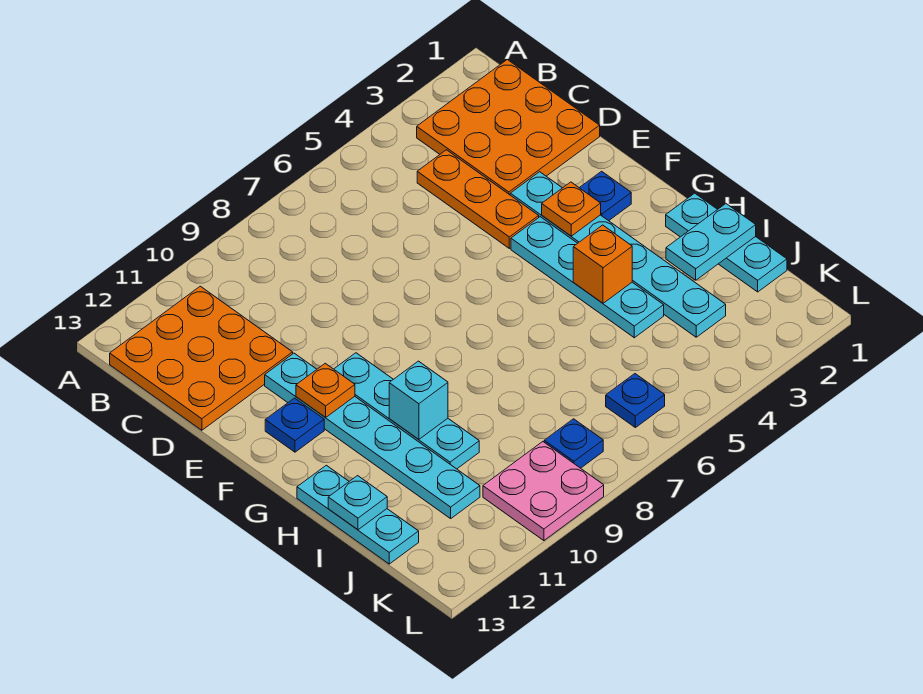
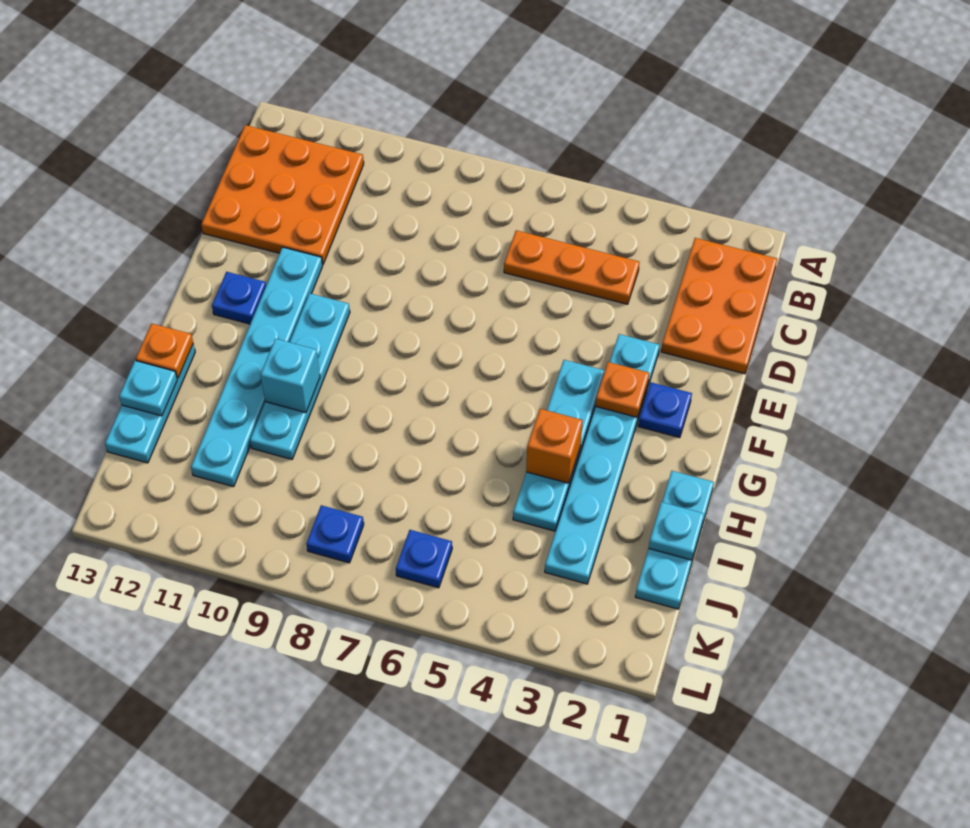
orange 3x3 plate [417,60,600,195] -> orange 2x3 plate [661,238,777,374]
orange 1x3 plate [417,150,539,248] -> orange 1x3 plate turned to [504,230,639,304]
orange 1x1 plate [296,363,355,418] -> orange 1x1 plate moved to [136,323,193,378]
cyan 1x2 plate [666,204,756,280] -> cyan 1x1 plate [649,502,704,560]
pink 2x2 plate [483,442,604,541] -> none

